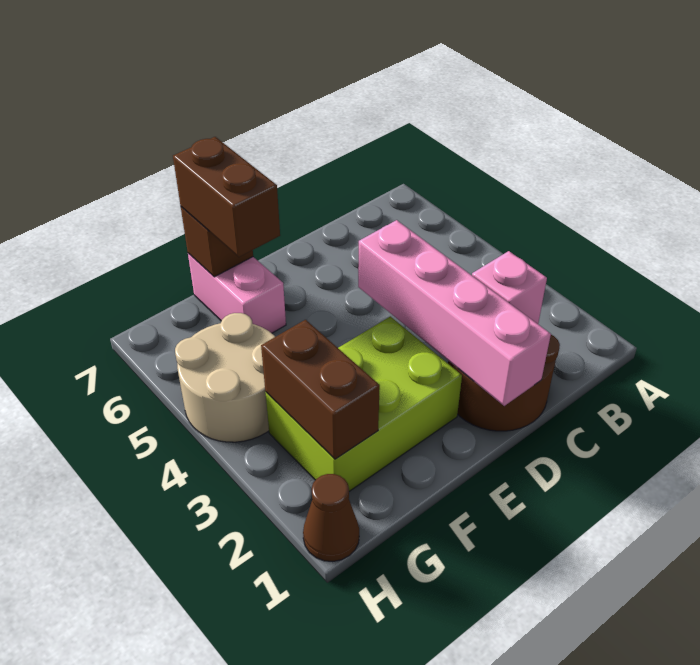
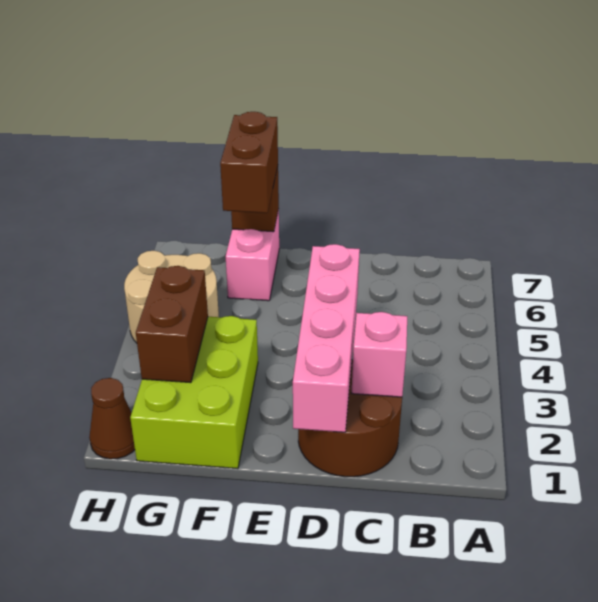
lime 2x3 brick [265,316,462,491] -> lime 2x3 brick turned to [130,316,258,469]

